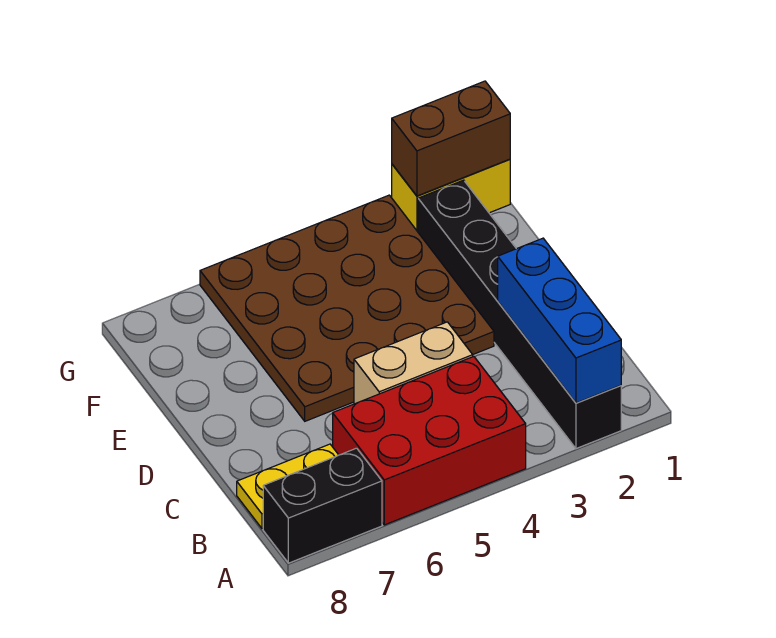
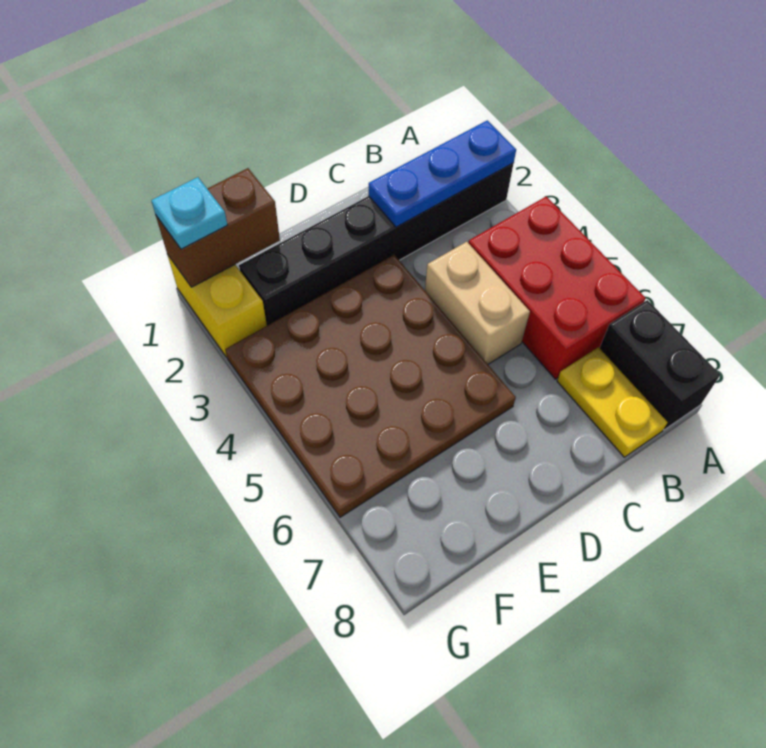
blue 1x3 brick [498,238,621,403] -> blue 1x3 plate [368,120,516,227]
brown 1x2 brick [392,81,510,196] -> brown 1x2 brick turned to [156,168,280,287]
none -> cyan 1x1 plate [151,177,227,249]

